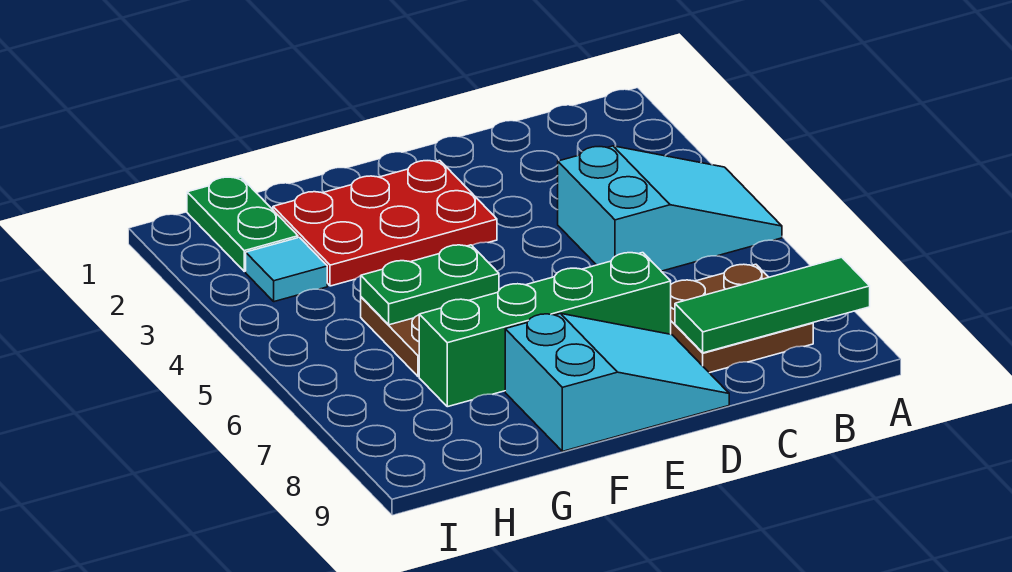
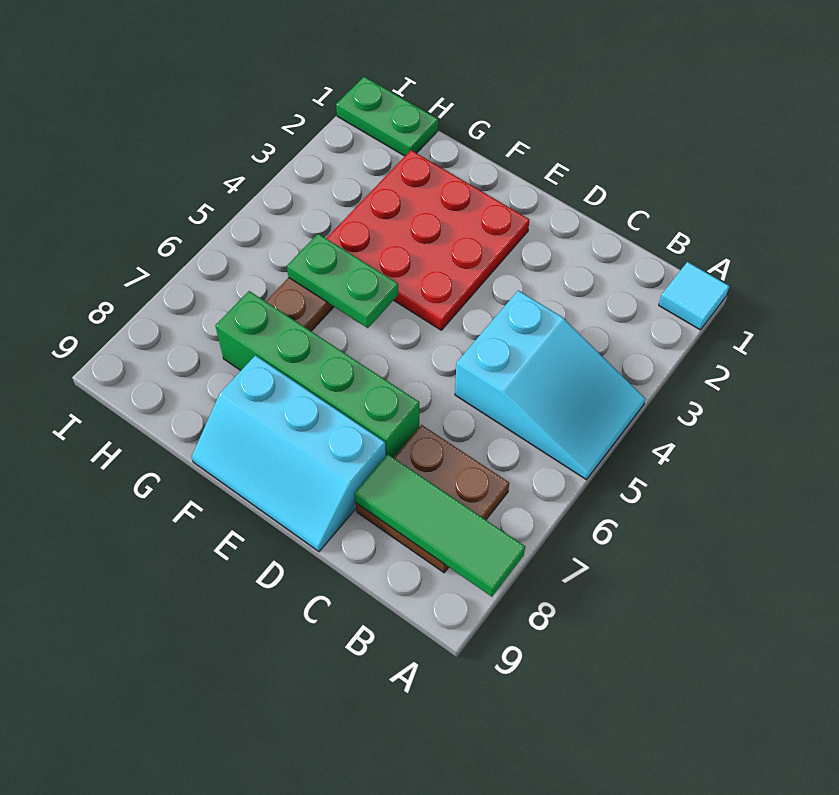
cyan 2x3 slope [505,313,729,451] -> cyan 2x3 slope turned to [192,356,386,552]
red 2x3 plate [273,160,497,286] -> red 3x3 plate [326,150,529,330]
green 1x2 plate [187,177,298,271] -> green 1x2 plate turned to [336,77,438,156]
cyan 1x1 tile [246,237,327,302] -> cyan 1x1 tile moved to [659,262,729,330]

